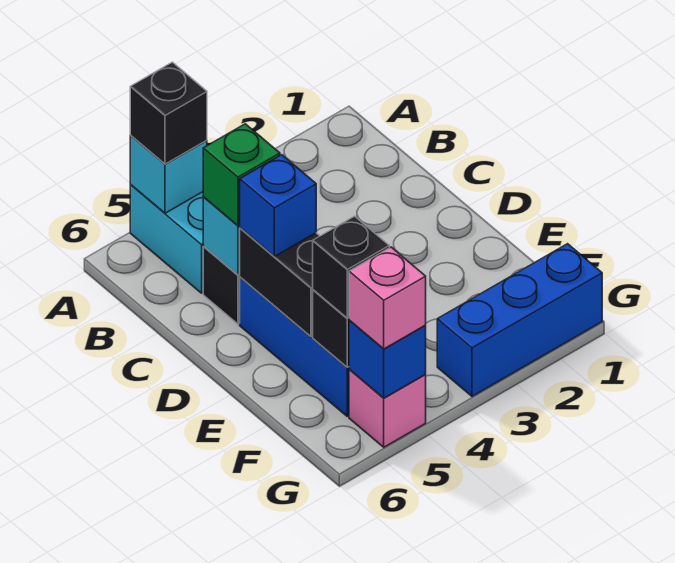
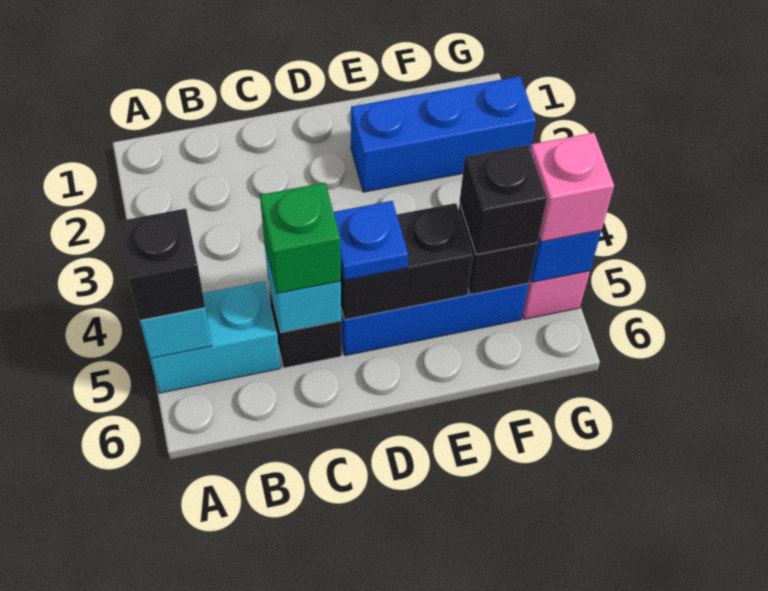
blue 1x1 brick [240,155,316,257] -> blue 1x1 plate [334,201,408,280]
blue 1x3 brick [437,244,602,396] -> blue 1x3 brick turned to [351,76,536,192]

